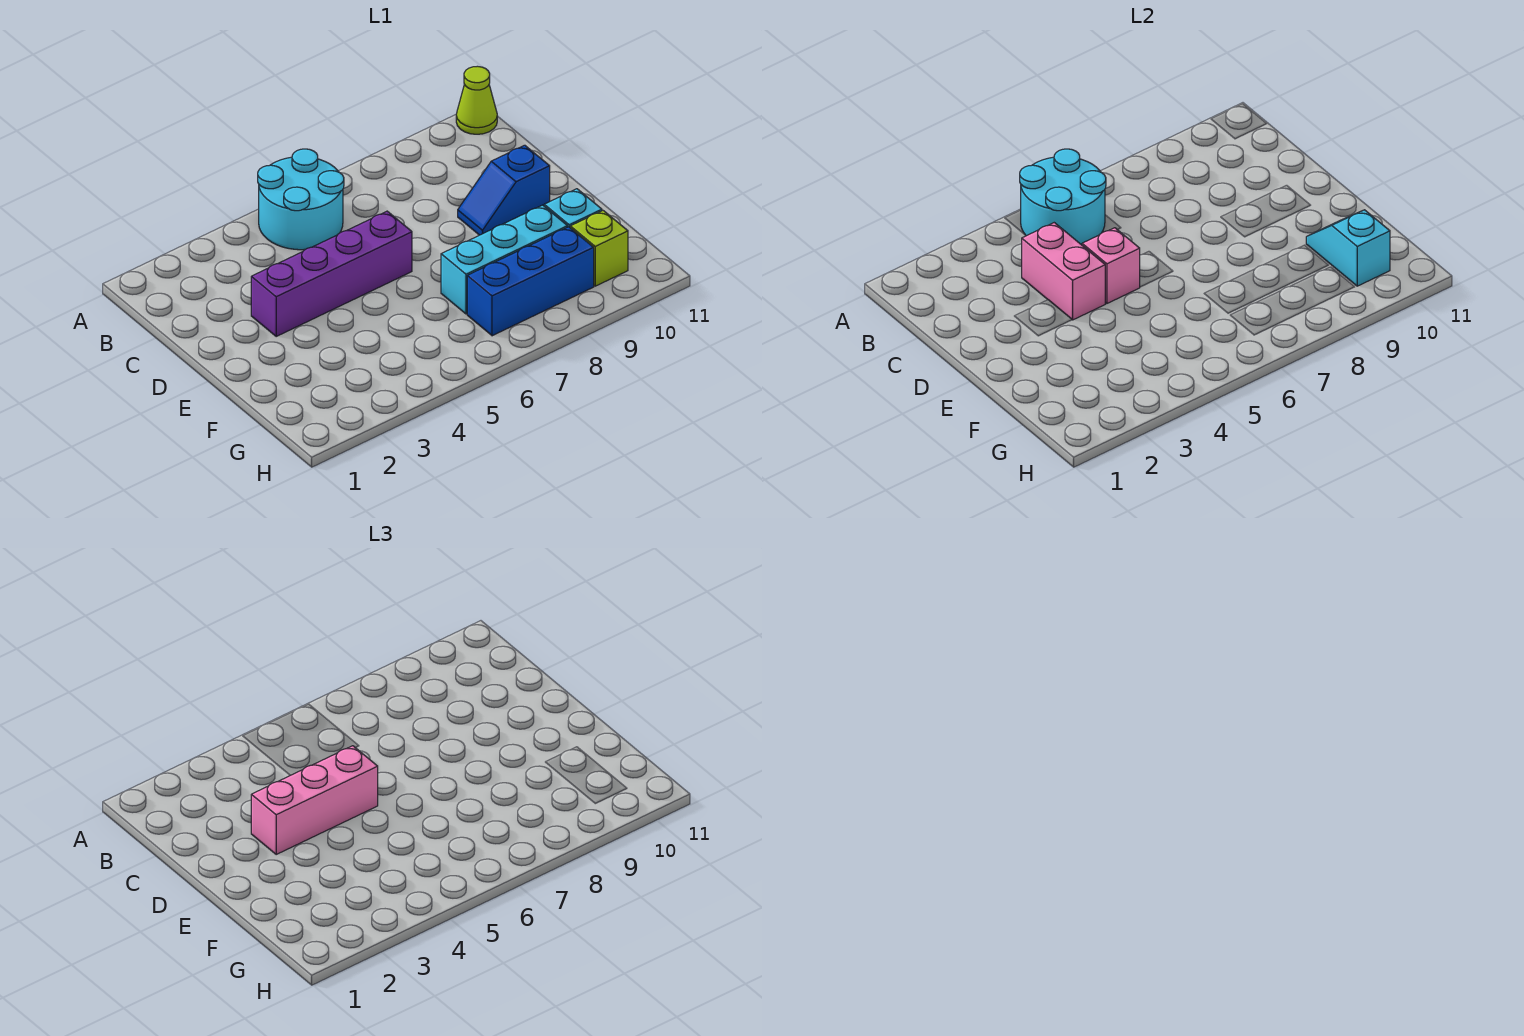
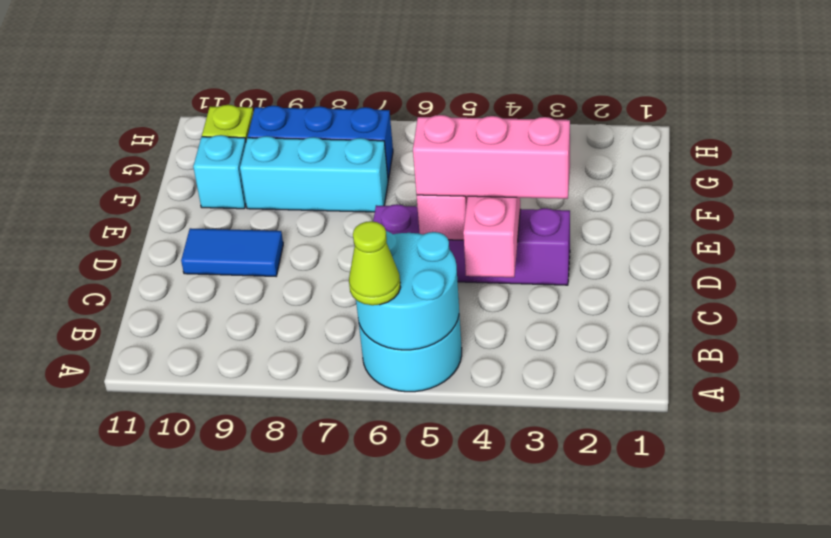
lime 1x1 cone [456,66,497,134] -> lime 1x1 cone moved to [349,221,401,305]
blue 1x2 slope [458,145,550,235] -> blue 1x2 tile [181,228,283,276]
cyan 1x2 slope [1306,210,1390,286] -> none

